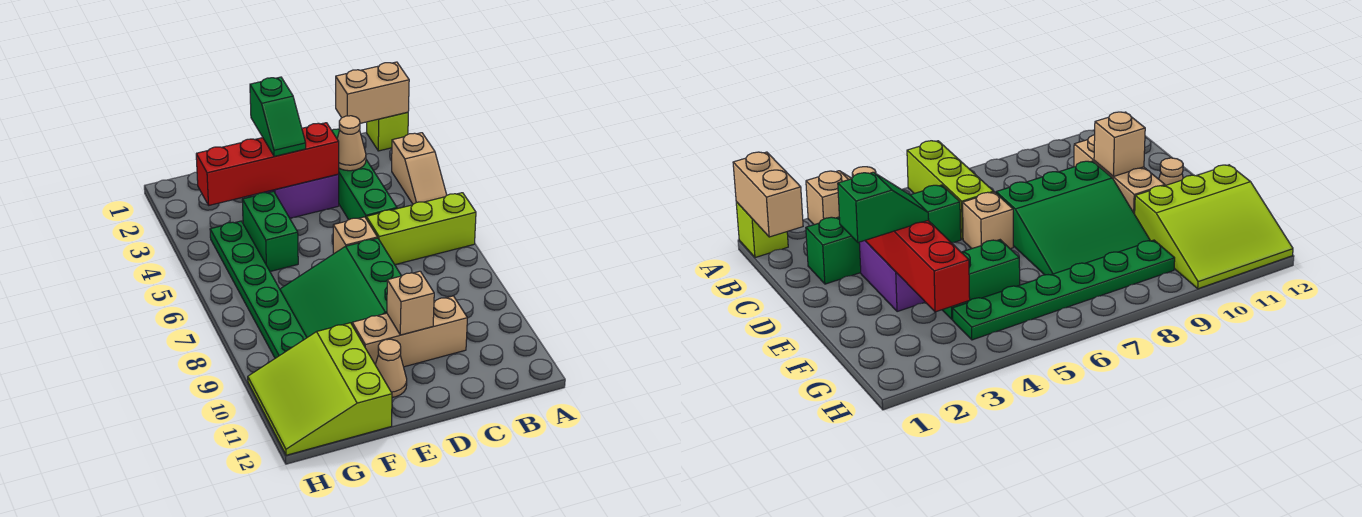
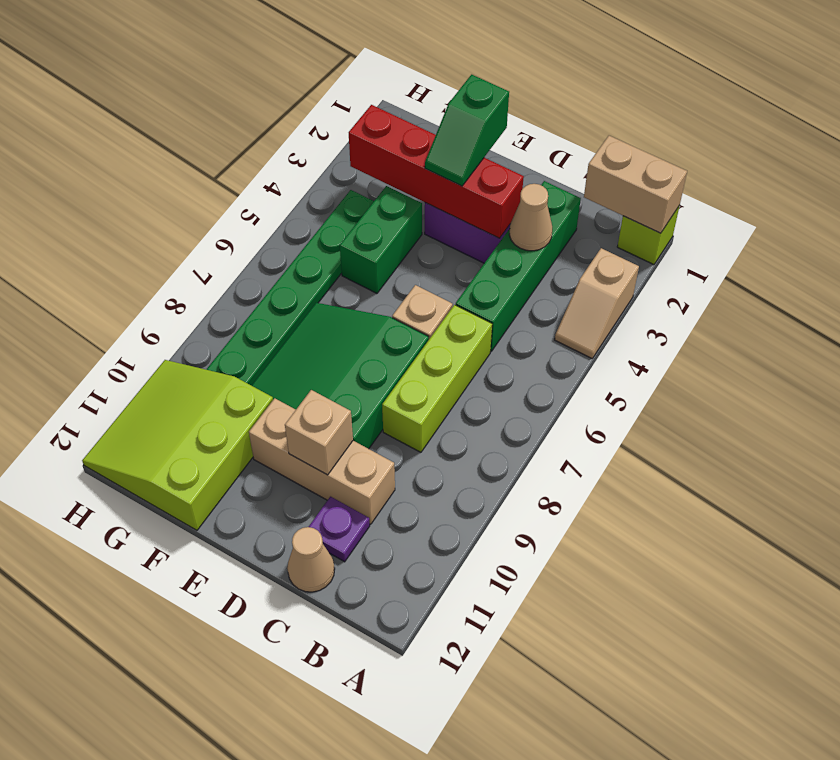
lime 1x3 brick [366,193,476,265] -> lime 1x3 brick turned to [382,305,492,452]
none -> purple 1x1 plate [309,497,370,562]
tan 1x1 cone [375,339,407,397] -> tan 1x1 cone moved to [287,527,335,592]

